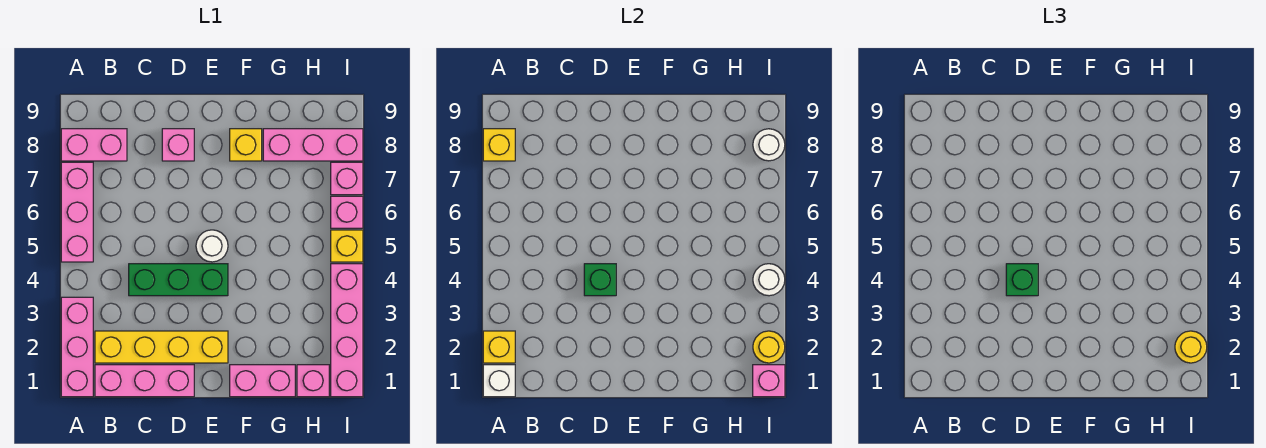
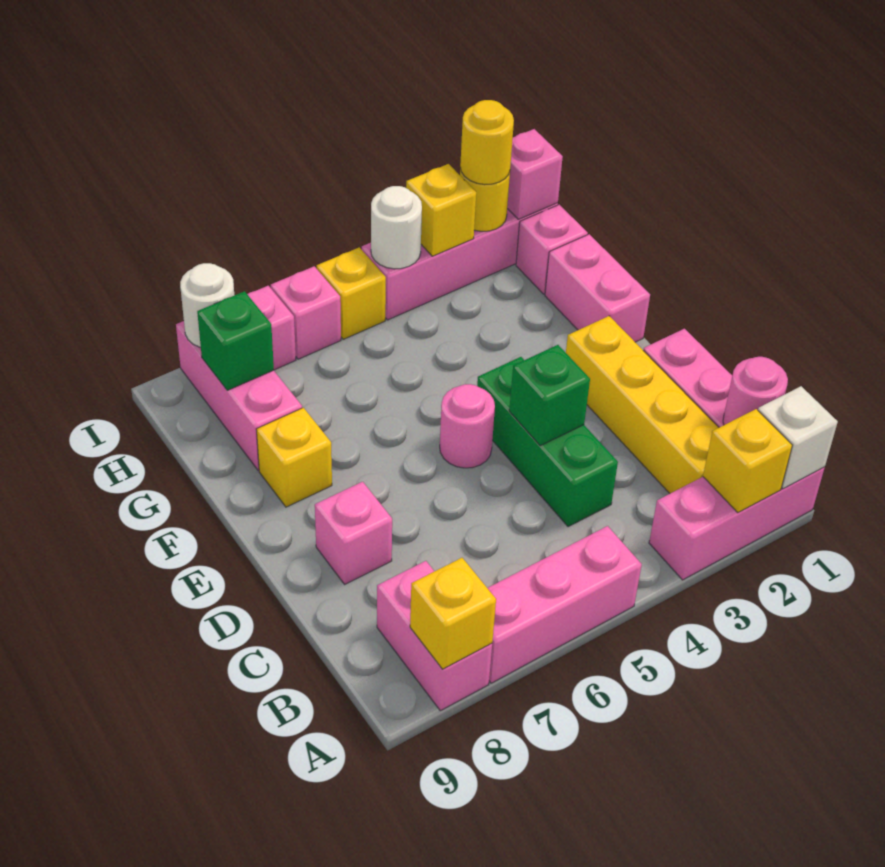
none -> pink 1x1 round brick [723,357,788,425]
green 1x1 brick [1006,264,1038,296] -> green 1x1 brick moved to [197,291,274,390]
white 1x1 round brick [196,230,228,262] -> pink 1x1 round brick [440,384,495,468]
none -> yellow 1x1 brick [406,164,476,256]

